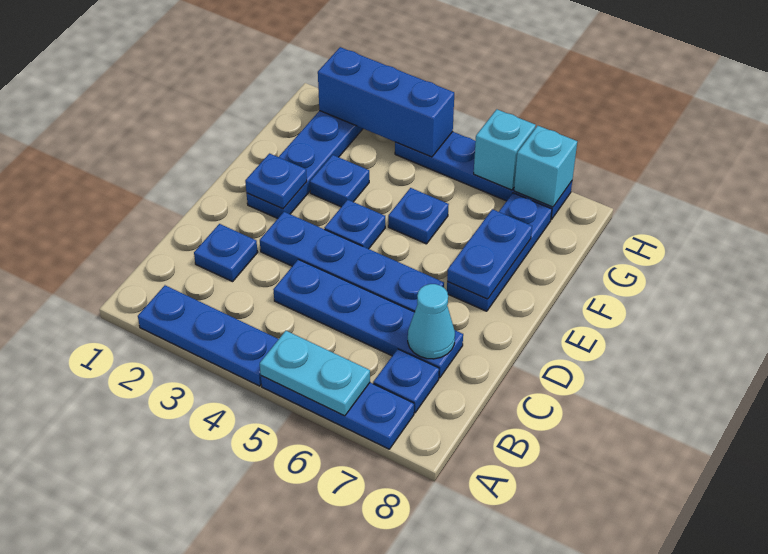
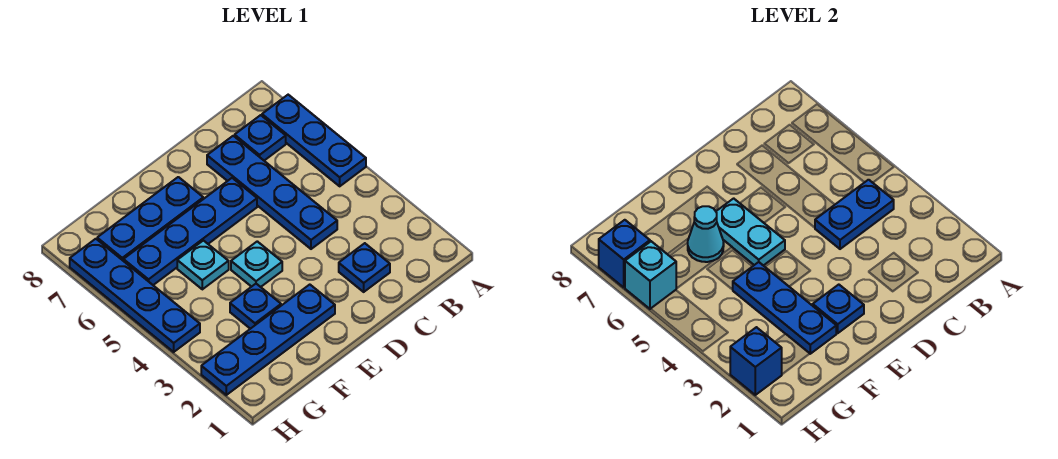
blue 1x3 plate [138,285,279,386] -> blue 1x3 plate moved to [733,262,836,354]
cyan 1x2 plate [260,331,370,416] -> cyan 1x2 plate moved to [716,198,785,266]
cyan 1x1 cone [408,284,455,359] -> cyan 1x1 cone moved to [688,206,724,262]
blue 1x4 plate [260,212,444,312] -> blue 1x4 plate turned to [124,178,257,285]
blue 1x1 plate [325,200,385,249] -> cyan 1x1 plate [231,241,282,287]
blue 1x2 plate [447,209,532,299] -> blue 1x2 plate moved to [815,180,894,249]
blue 1x1 plate [388,188,449,244] -> cyan 1x1 plate [177,241,229,289]
blue 1x3 brick [318,47,454,157] -> blue 1x1 brick [730,327,782,395]
cyan 1x1 brick [514,126,577,207] -> blue 1x1 brick [599,220,650,287]

